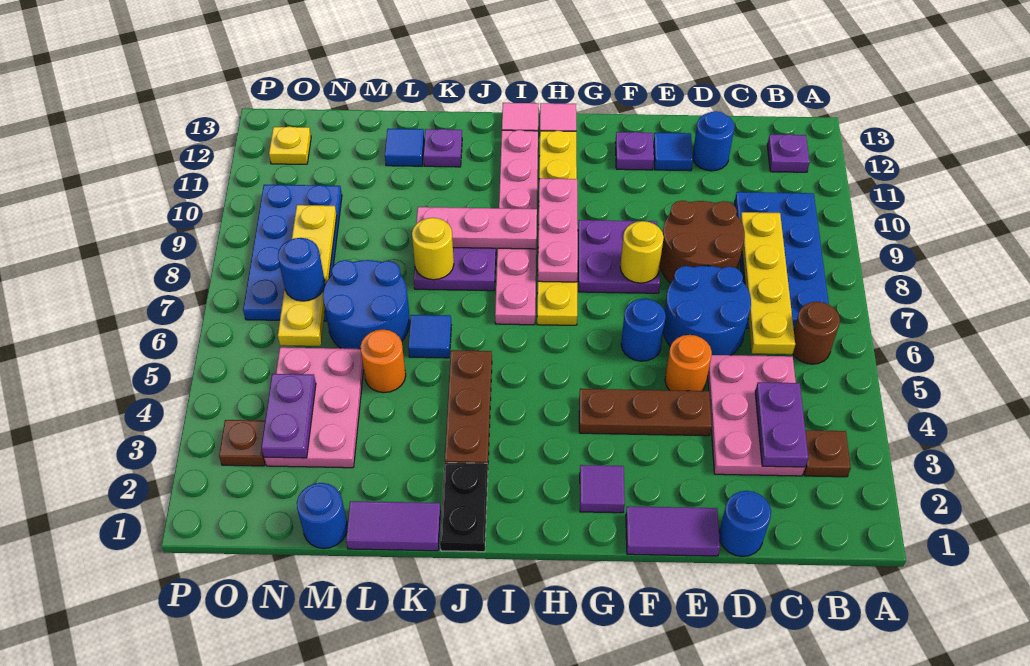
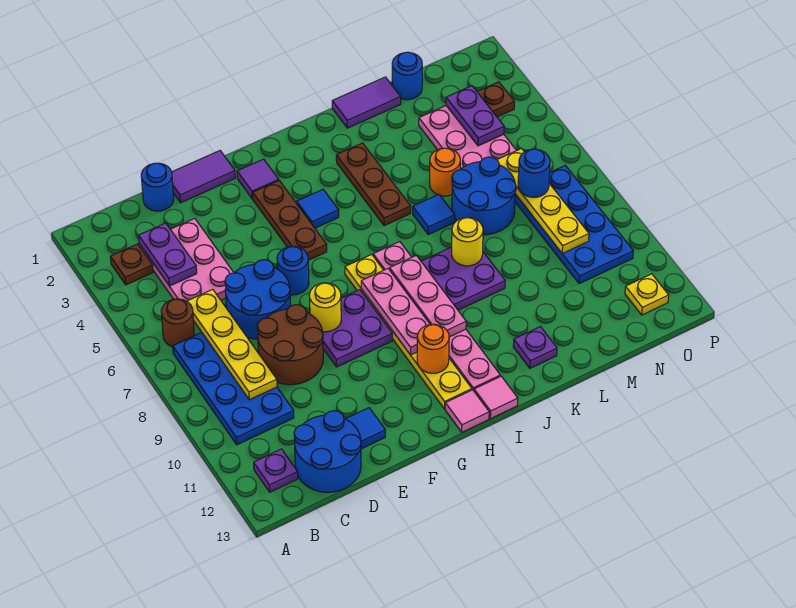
blue 1x1 round brick [693,111,734,171] -> blue 2x2 round brick [294,411,361,492]
brown 1x3 plate [579,389,712,436] -> brown 1x3 plate turned to [253,181,327,260]
orange 1x1 round brick [665,335,712,391] -> orange 1x1 round brick moved to [417,324,449,373]
purple 1x1 plate [615,132,654,170] -> none
pink 1x3 plate [416,207,537,249] -> pink 1x3 plate turned to [390,255,466,337]
black 1x2 plate [440,463,488,552] -> none
blue 1x1 tile [385,129,424,166] -> blue 1x1 tile moved to [297,189,339,228]

